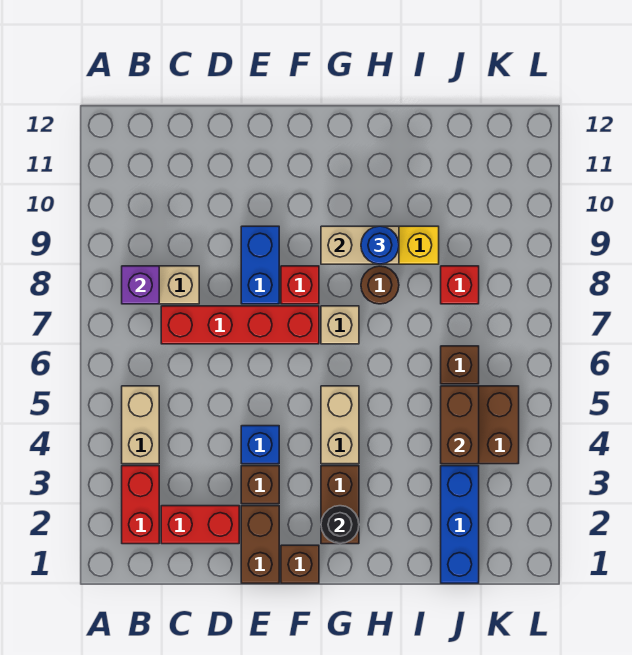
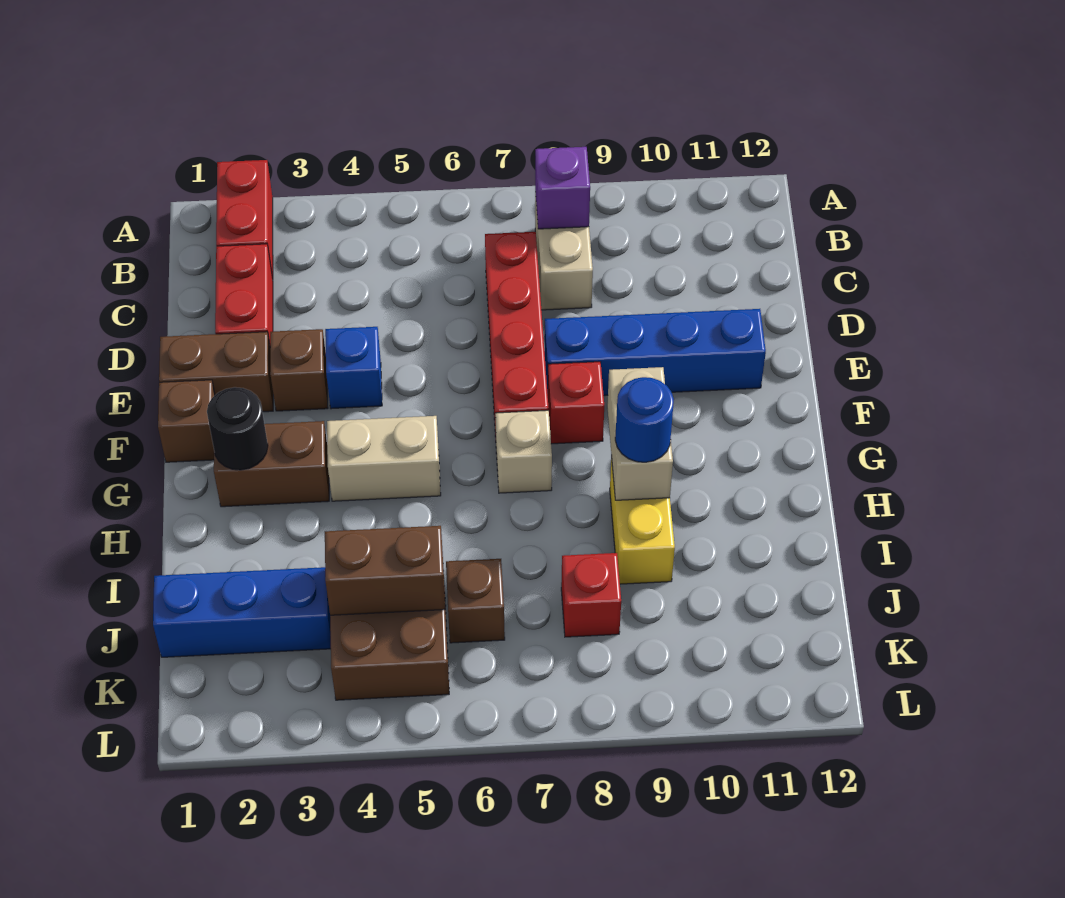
red 1x2 brick [122,466,159,544] -> red 1x2 brick turned to [216,160,273,278]
tan 1x2 brick [122,386,159,464] -> none
blue 1x2 brick [241,226,279,304] -> blue 1x4 brick [544,309,766,396]
brown 1x1 round brick [361,266,399,304] -> none

